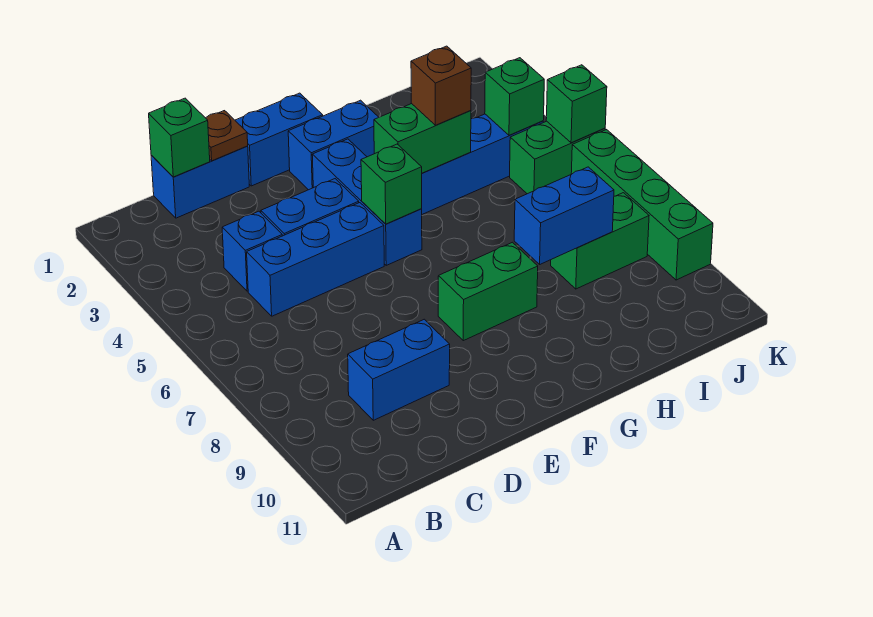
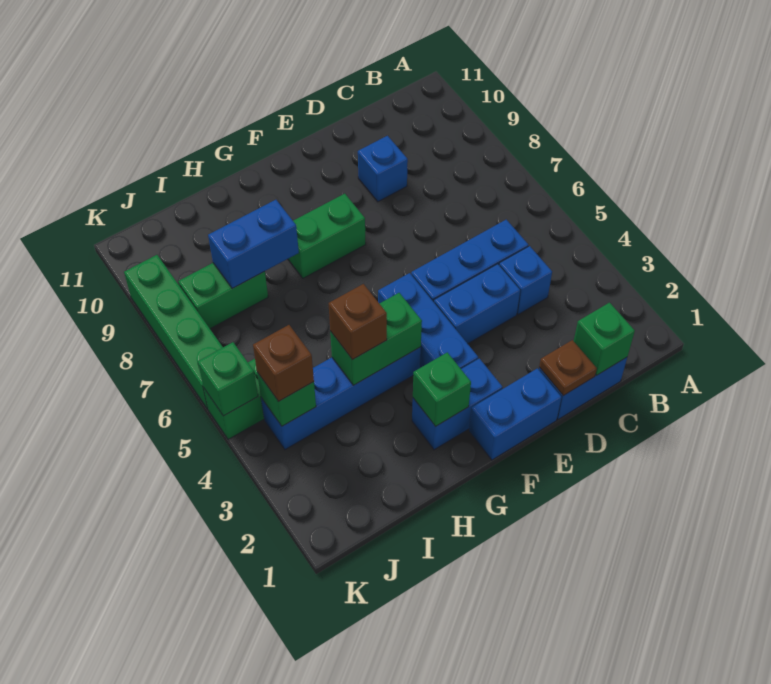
blue 1x2 brick [348,319,450,420] -> blue 1x1 brick [358,136,408,202]
green 1x1 brick [361,144,422,224] -> green 1x1 brick moved to [413,352,471,427]
none -> brown 1x1 brick [253,325,314,402]

